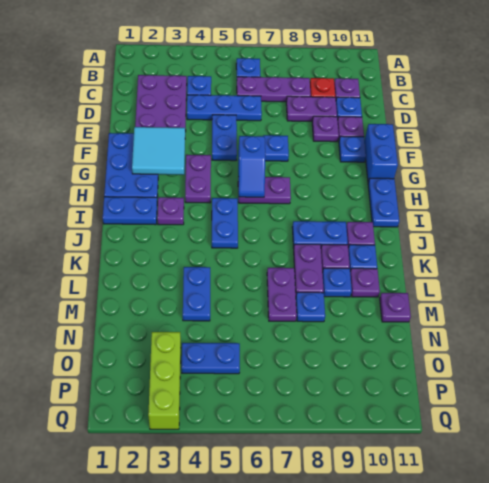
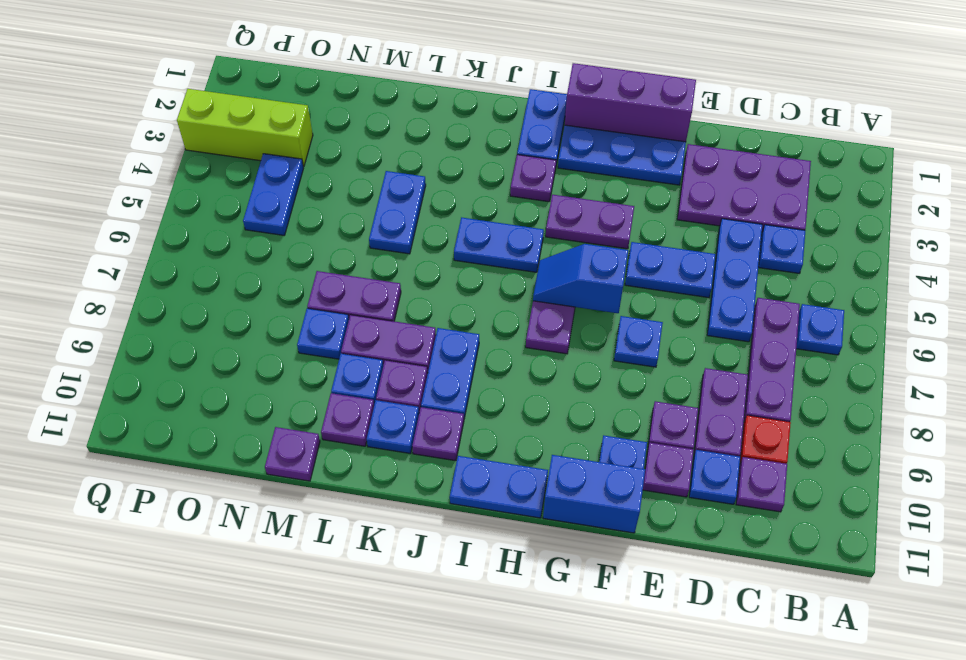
none -> purple 1x3 brick [565,63,696,142]
cyan 2x2 tile [132,127,185,175] -> none
blue 1x2 plate [183,267,210,321] -> blue 1x2 plate turned to [369,171,426,254]

